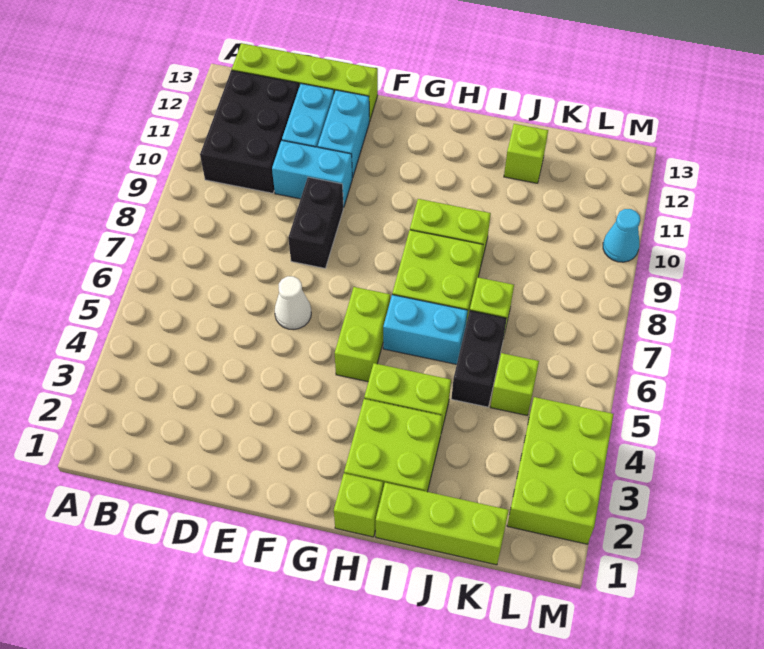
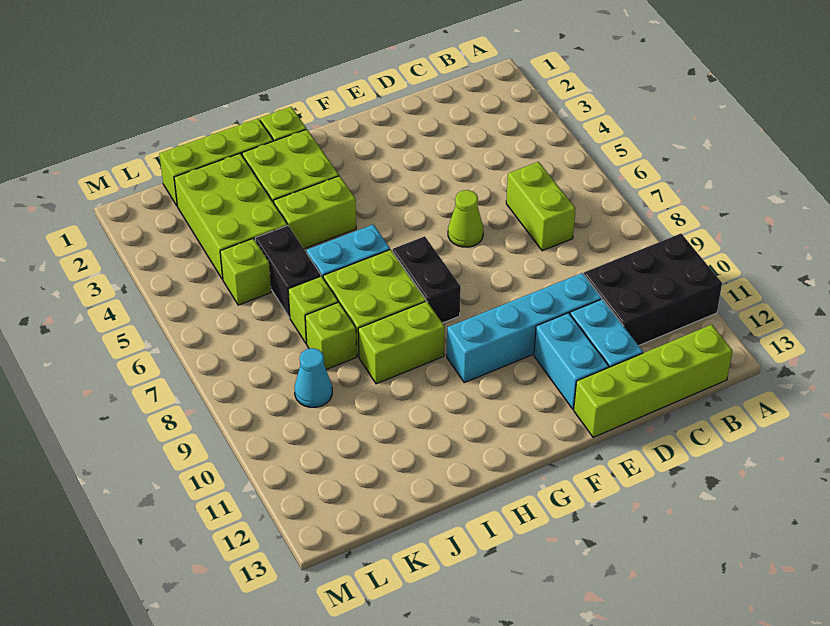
black 2x3 brick [200,70,299,193] -> black 2x3 brick turned to [584,234,722,345]
cyan 1x2 brick [272,141,352,207] -> cyan 1x4 brick [447,273,602,383]
white 1x1 cone [275,276,311,329] -> lime 1x1 cone [448,190,483,247]
black 1x2 brick [288,177,344,268] -> black 1x2 brick moved to [393,236,461,323]
lime 1x2 brick [335,287,390,382] -> lime 1x2 brick moved to [506,162,576,251]
lime 1x1 brick [504,124,548,183] -> lime 1x1 brick moved to [305,302,357,370]
lime 2x3 brick [507,397,614,544] -> lime 2x3 brick moved to [174,153,287,280]
cyan 1x1 cone [603,209,640,262] -> cyan 1x1 cone moved to [295,348,332,407]

